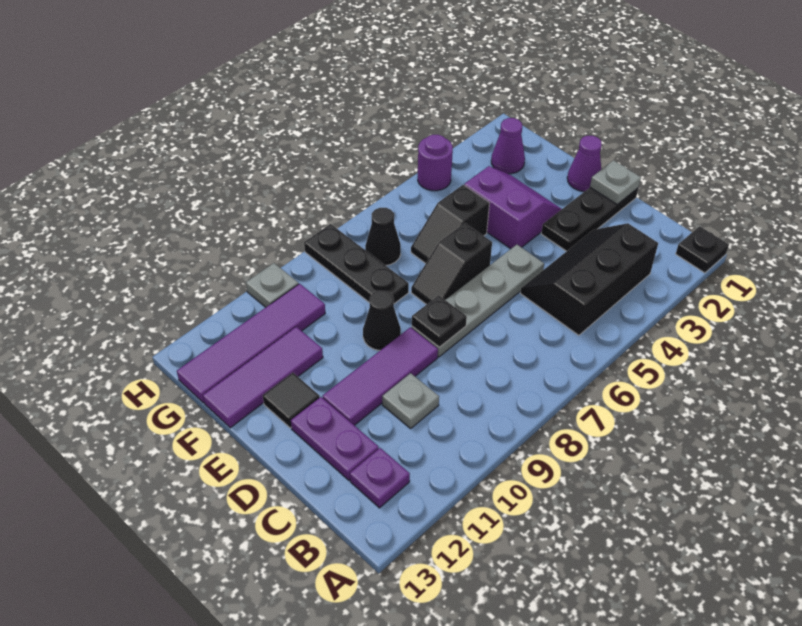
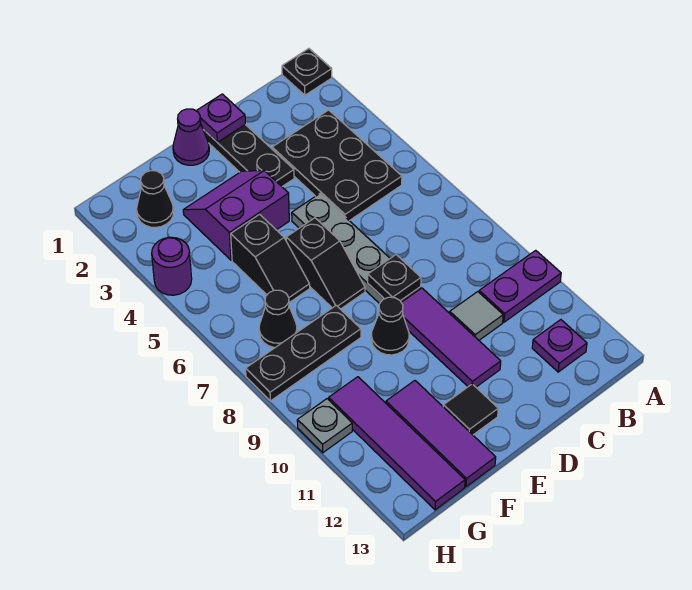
black 2x3 slope [520,223,658,335] -> black 2x3 plate [272,110,402,221]
grey 1x1 plate [382,373,439,428] -> grey 1x1 tile [450,292,503,340]
purple 1x2 plate [291,397,379,480] -> purple 1x2 plate moved to [479,250,561,322]
grey 1x1 plate [590,160,641,204] -> purple 1x1 plate [196,94,245,142]
purple 1x1 cone [491,118,525,174] -> black 1x1 cone [137,171,174,228]

